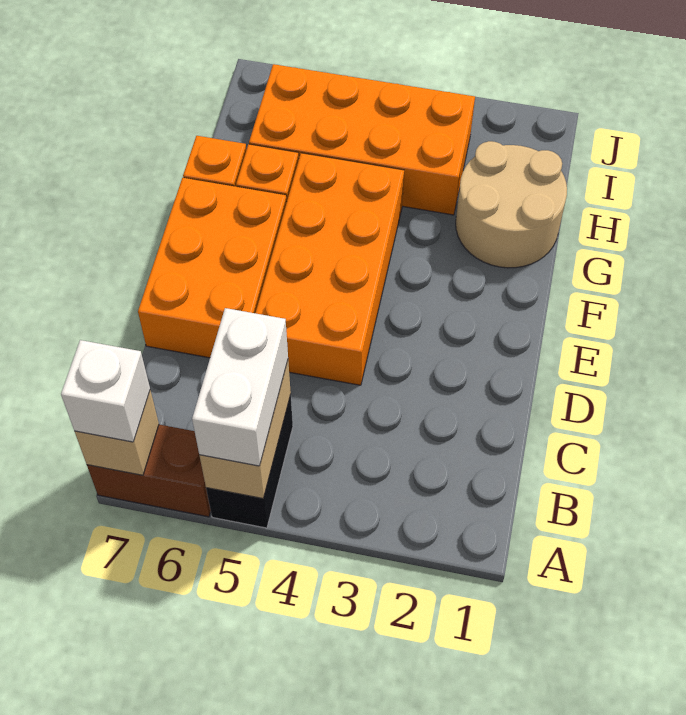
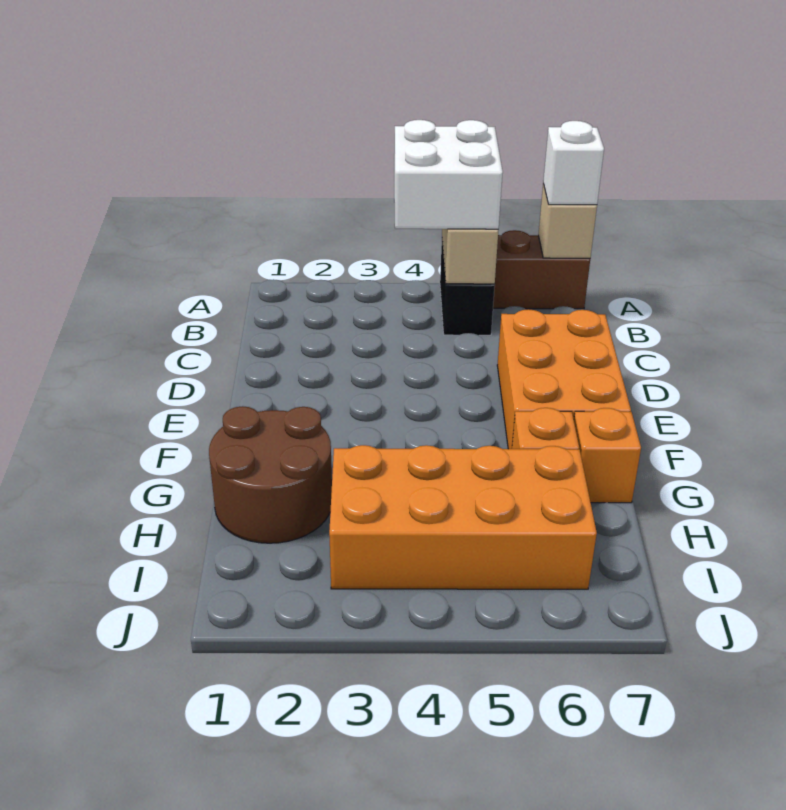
white 1x2 brick [192,308,288,466] -> white 2x2 brick [394,120,503,229]
orange 2x4 brick [256,153,404,385] -> none
tan 2x2 round brick [456,141,567,268] -> brown 2x2 round brick [209,406,332,543]

